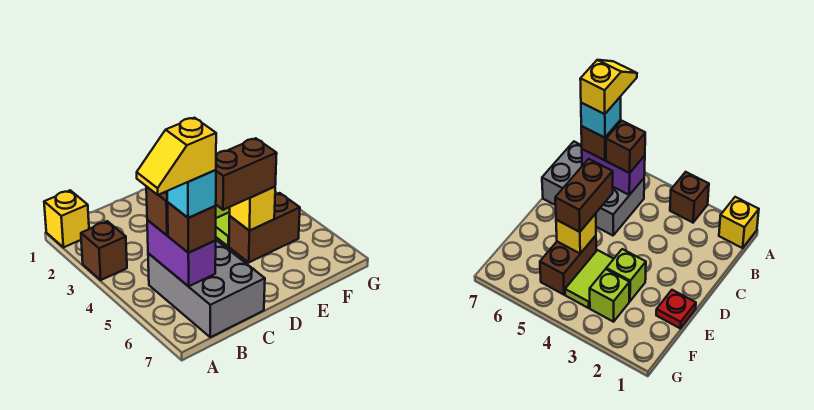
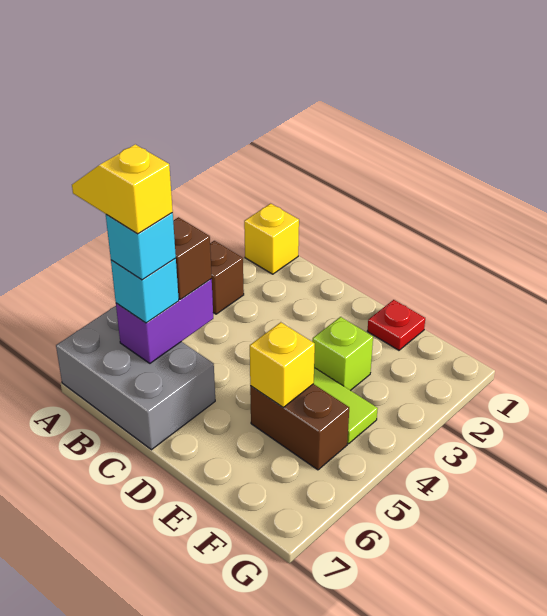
grey 2x3 brick [148,240,265,337] -> grey 2x3 brick turned to [56,306,215,450]
brown 1x1 brick [167,202,216,253] -> cyan 1x1 brick [111,259,179,323]
brown 1x2 brick [216,138,277,210] -> none
lime 1x1 brick [590,269,630,322] -> none

